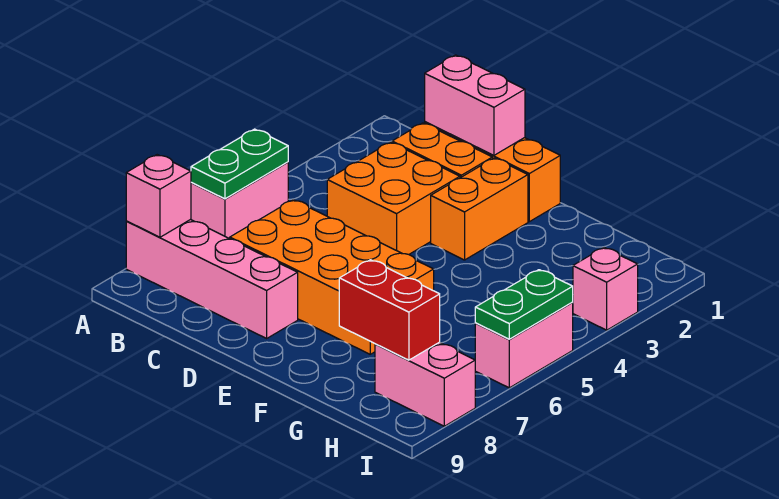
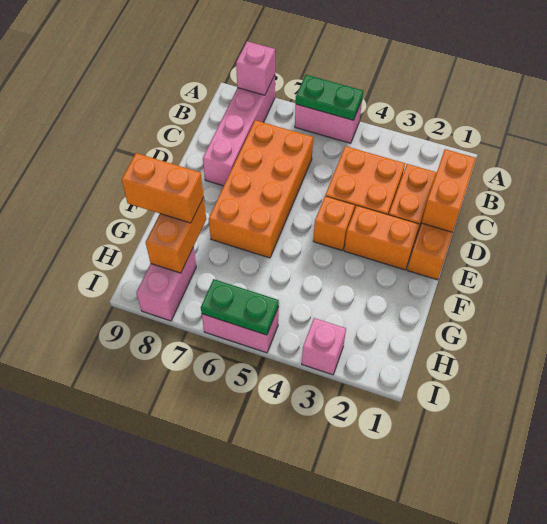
pink 1x2 brick [425,55,525,155] -> orange 1x2 brick [422,149,476,232]
none -> orange 1x1 brick [313,196,355,251]
red 1x2 brick [339,260,440,360] -> orange 1x2 brick [146,198,206,273]
none -> orange 1x2 brick [122,153,204,223]

